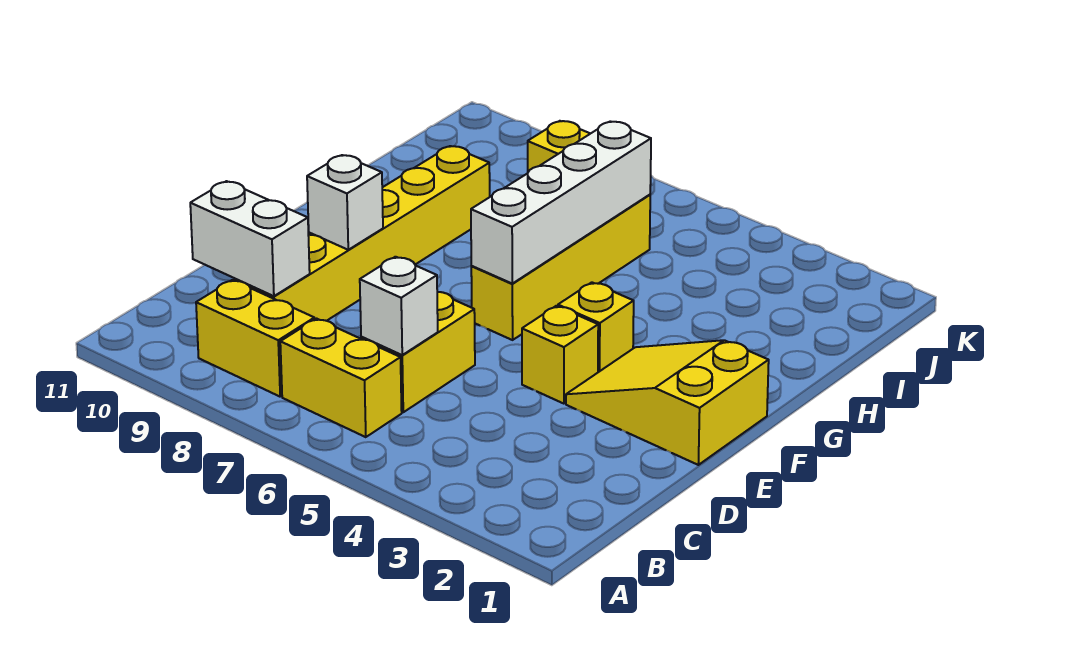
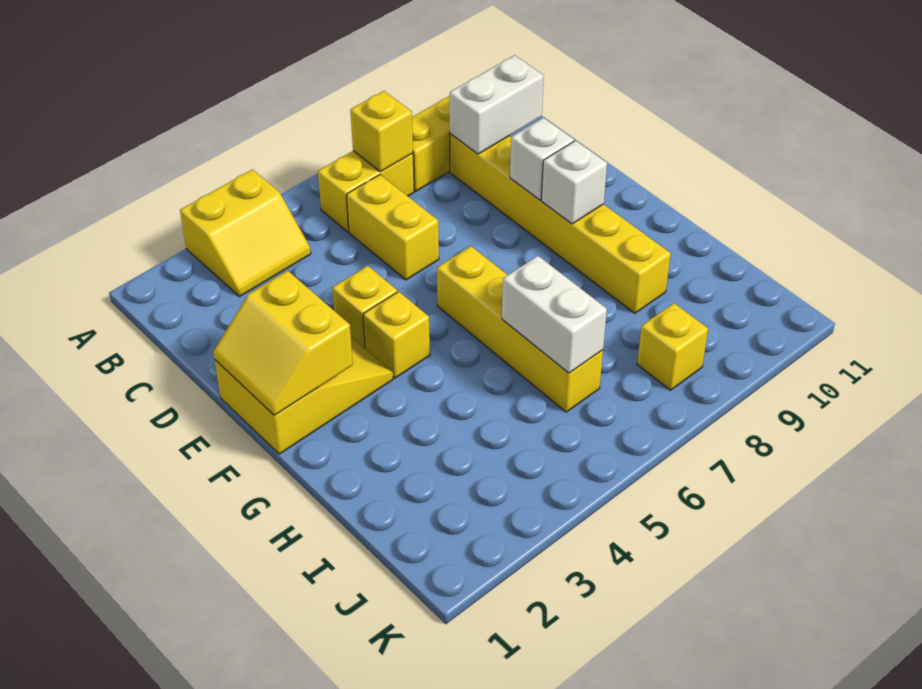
none -> yellow 2x2 slope [180,169,311,297]
none -> yellow 1x1 brick [350,91,413,172]
white 1x1 brick [360,257,438,355] -> white 1x1 brick moved to [541,141,607,224]
none -> yellow 2x2 slope [213,271,353,415]
white 1x4 brick [471,121,651,283] -> white 1x2 brick [502,256,607,373]

